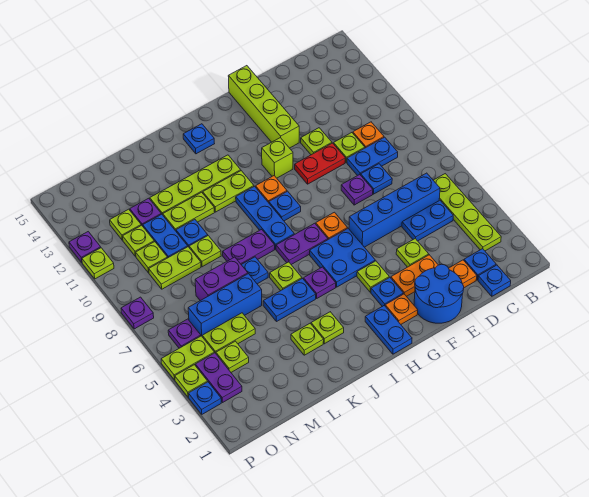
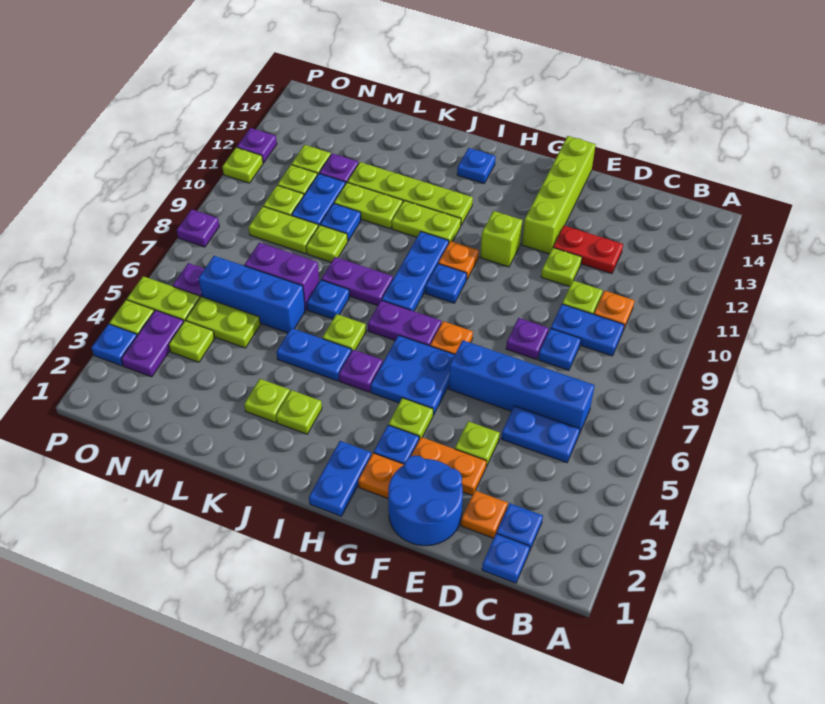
lime 1x4 plate [433,174,501,251] -> none
red 1x2 plate [295,143,346,184] -> red 1x2 plate moved to [553,226,623,274]

